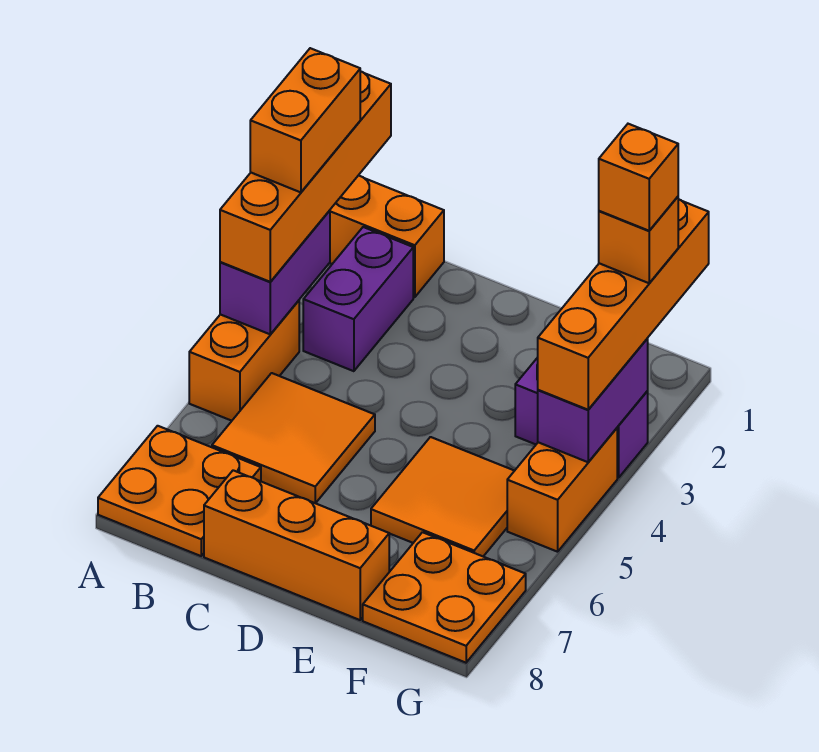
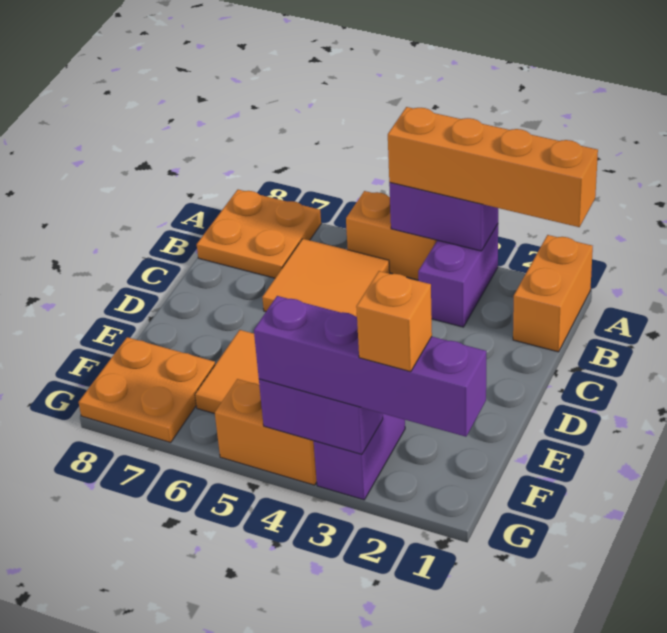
orange 1x2 brick [250,48,360,192] -> none
purple 1x2 brick [303,227,413,371] -> purple 1x2 brick turned to [418,224,498,327]
orange 1x3 brick [204,470,389,620] -> none
orange 1x4 brick [538,199,709,410] -> purple 1x4 brick [254,296,486,437]
orange 1x1 brick [599,124,678,231] -> none

